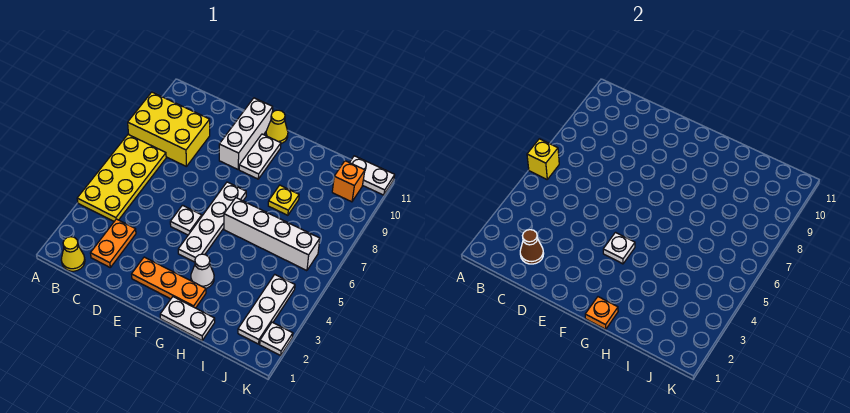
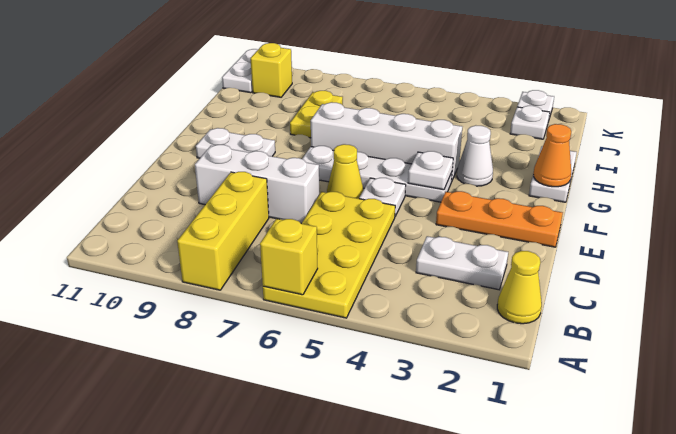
yellow 2x4 plate [77,134,166,221] -> yellow 2x4 plate turned to [263,192,395,318]
yellow 2x3 brick [128,92,210,167] -> yellow 1x3 brick [177,172,269,290]
orange 1x2 plate [90,219,136,267] -> white 1x2 plate [416,236,508,290]
brown 1x1 cone [520,230,544,264] -> none
orange 1x3 plate [132,257,206,308] -> orange 1x3 plate turned to [436,191,563,247]
white 1x3 brick [219,98,273,169] -> white 1x3 brick moved to [195,145,319,224]
yellow 1x1 cone [266,110,288,144] -> yellow 1x1 cone moved to [327,144,364,199]
orange 1x1 plate [585,297,618,329] -> orange 1x1 cone [533,124,571,187]
white 1x4 brick [224,198,320,271] -> white 1x4 brick turned to [311,102,462,182]
yellow 1x1 plate [268,185,299,215] -> yellow 1x2 plate [290,91,343,138]
white 1x3 plate [238,275,295,344] -> white 1x1 plate [510,106,550,139]
orange 1x1 brick [332,161,365,202] -> yellow 1x1 brick [251,43,292,97]

